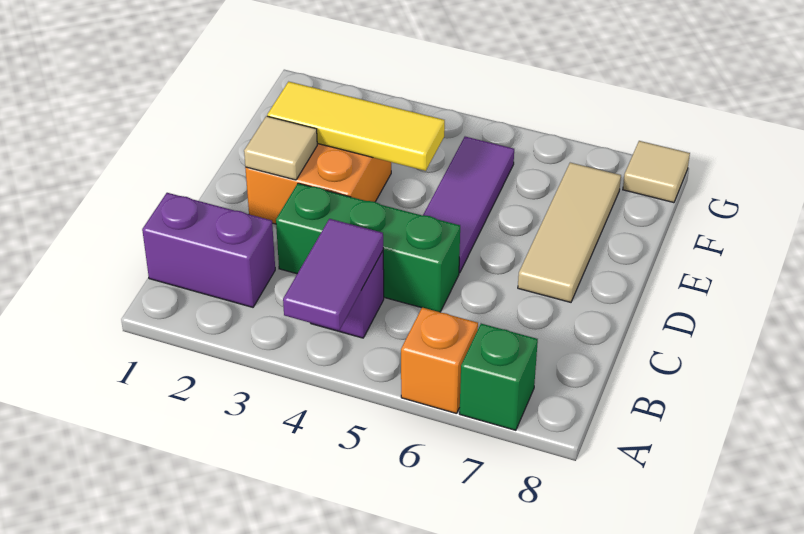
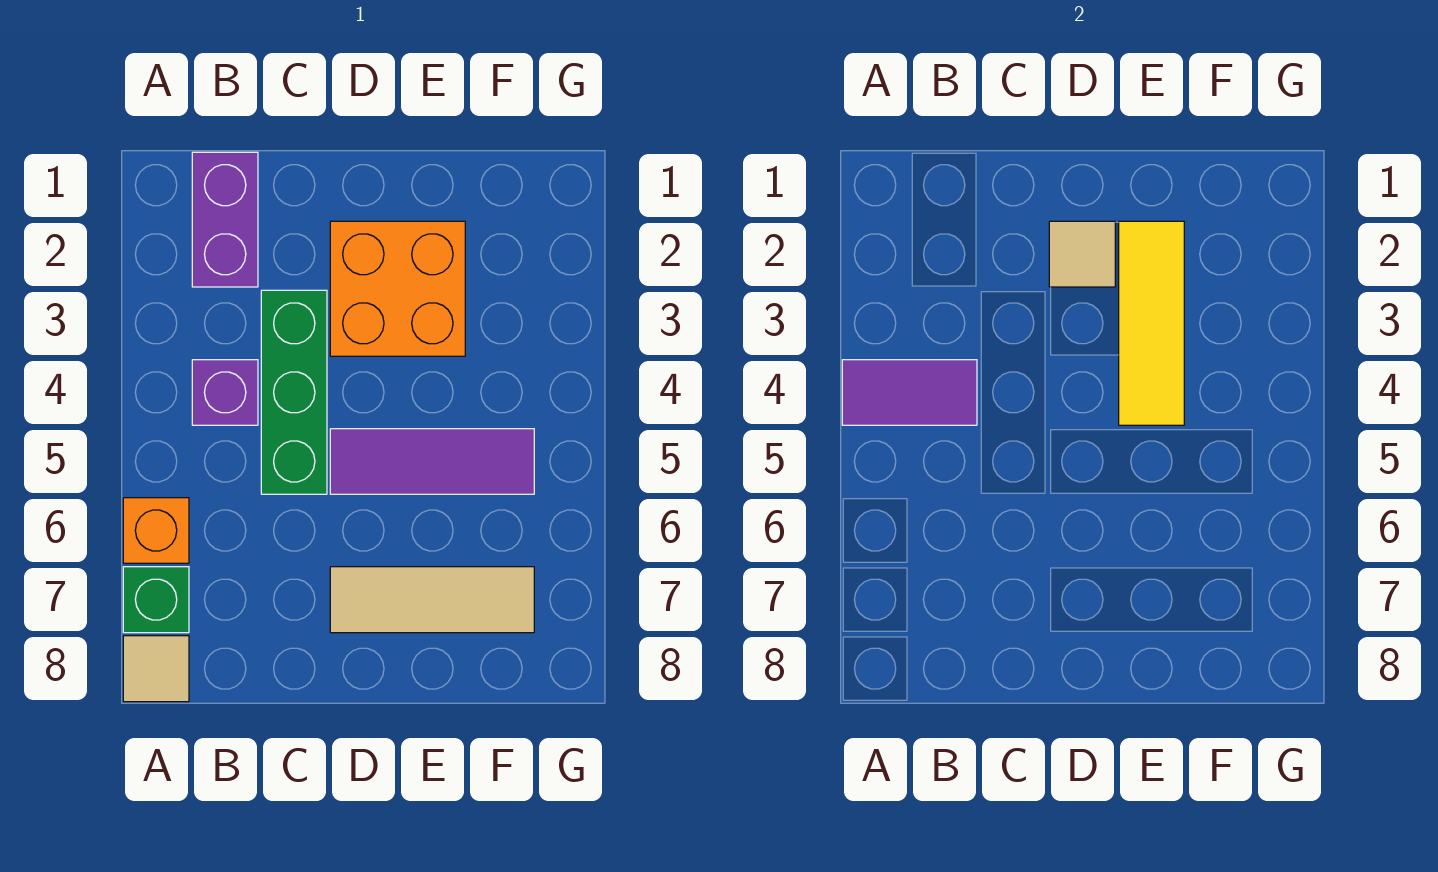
tan 1x1 tile [623,141,690,203] -> tan 1x1 tile moved to [123,636,189,702]

